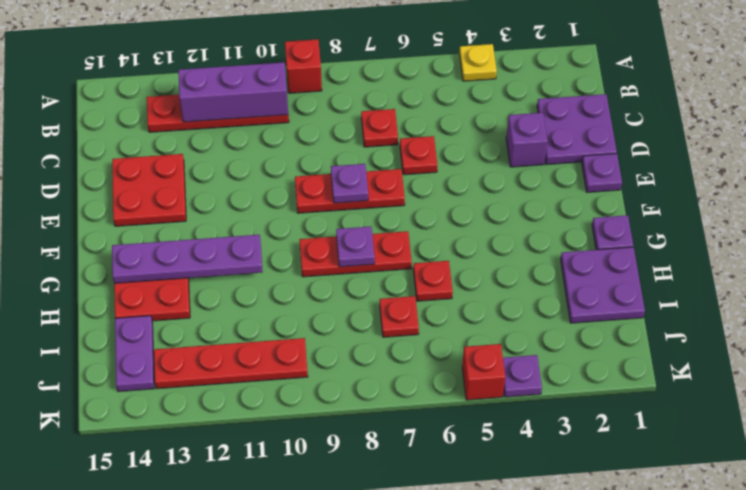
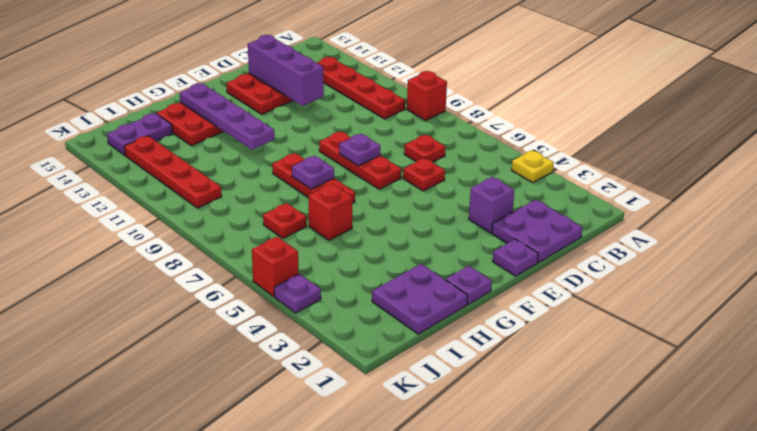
purple 1x3 brick [178,62,288,122] -> purple 1x3 brick moved to [248,35,324,106]
red 1x1 plate [413,261,453,301] -> red 1x1 brick [308,184,353,240]

